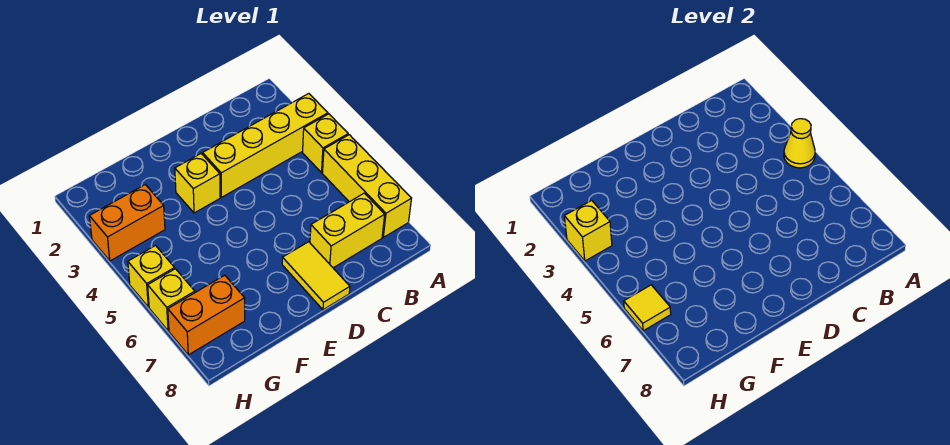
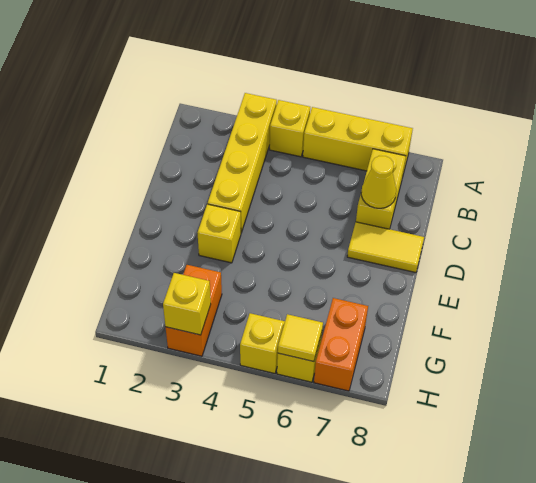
yellow 1x1 cone [784,119,815,168] -> yellow 1x1 cone moved to [361,156,396,208]

